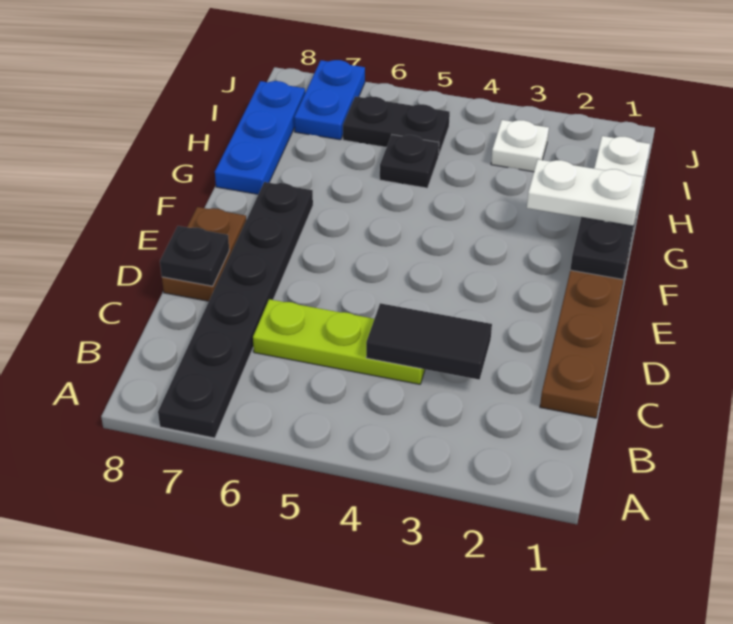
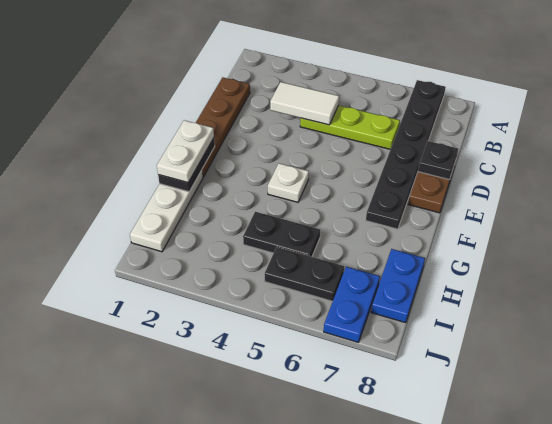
black 1x2 tile [366,303,492,379] -> white 1x2 tile [270,82,339,125]
white 1x2 plate [527,159,643,226] -> white 1x2 plate turned to [157,120,214,182]
blue 1x3 plate [215,81,305,194] -> blue 1x2 plate [371,249,425,323]
black 1x1 plate [380,135,439,188] -> black 1x2 plate [243,212,320,257]
white 1x1 plate [491,120,549,172] -> white 1x1 plate moved to [268,163,309,202]

